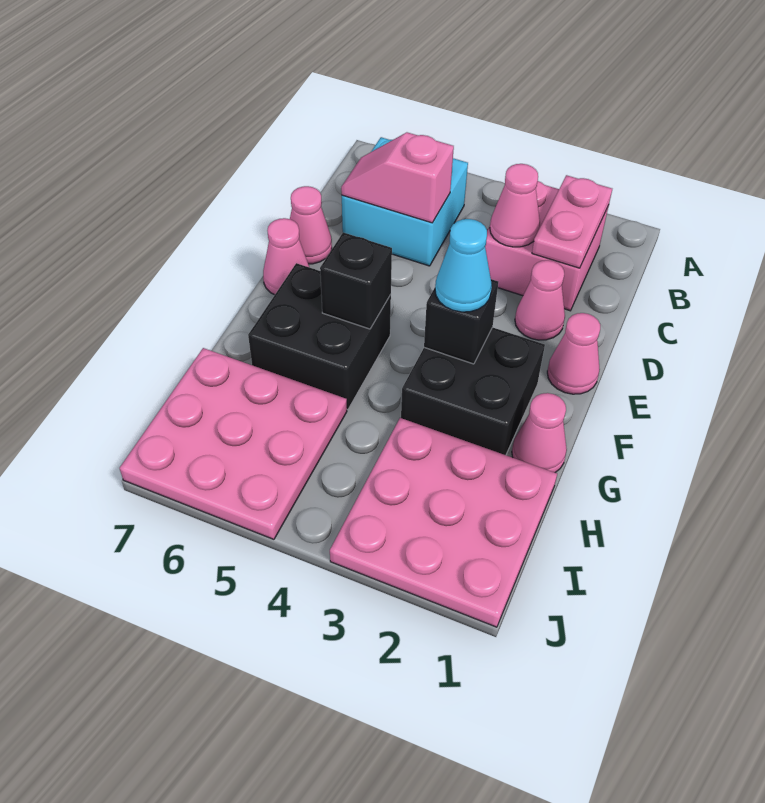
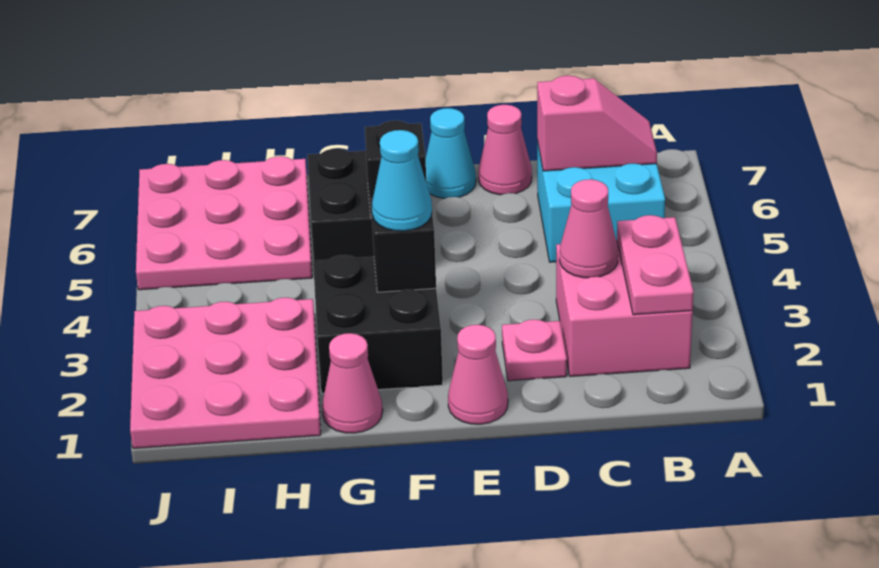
pink 1x2 plate [532,175,612,268] -> pink 1x2 plate turned to [617,215,694,315]
pink 1x2 slope [341,132,454,223] -> pink 1x2 slope turned to [537,76,657,171]
pink 1x1 cone [515,260,565,340] -> pink 1x1 plate [502,320,567,381]
pink 1x1 cone [263,218,309,295] -> cyan 1x1 cone [426,108,476,198]

